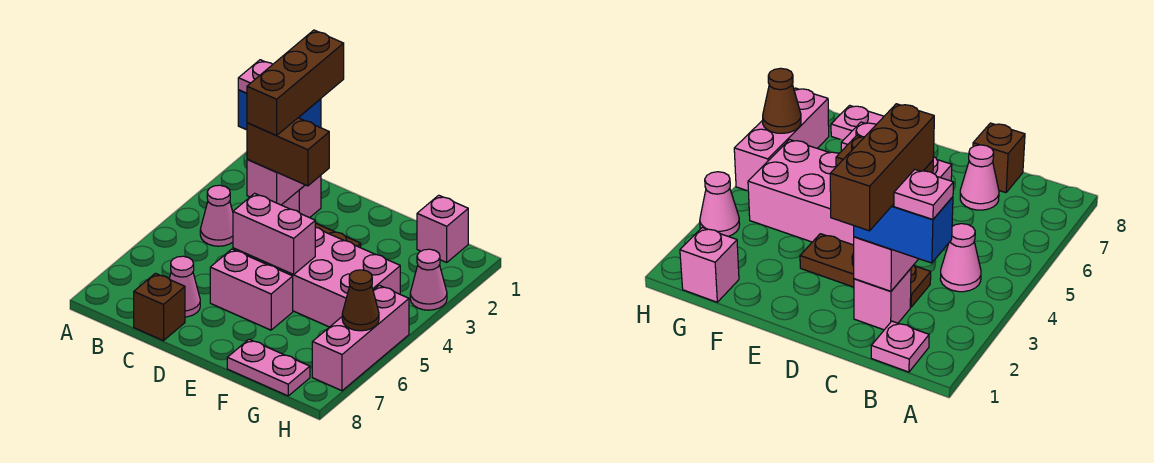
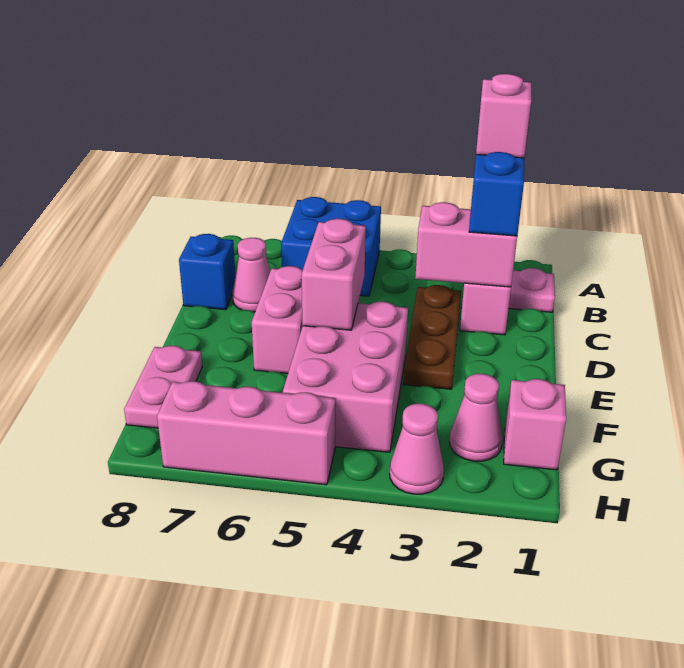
none -> blue 2x2 brick [281,197,381,296]
pink 1x1 plate [238,60,273,93] -> pink 1x1 brick [476,74,531,158]
pink 1x1 cone [200,185,233,246] -> pink 1x1 cone moved to [450,374,503,461]
brown 1x3 brick [247,30,344,136] -> none
brown 1x2 brick [247,118,329,186] -> none
brown 1x1 brick [134,273,185,341] -> blue 1x1 brick [179,234,235,310]
brown 1x1 cone [342,270,379,331] -> none

